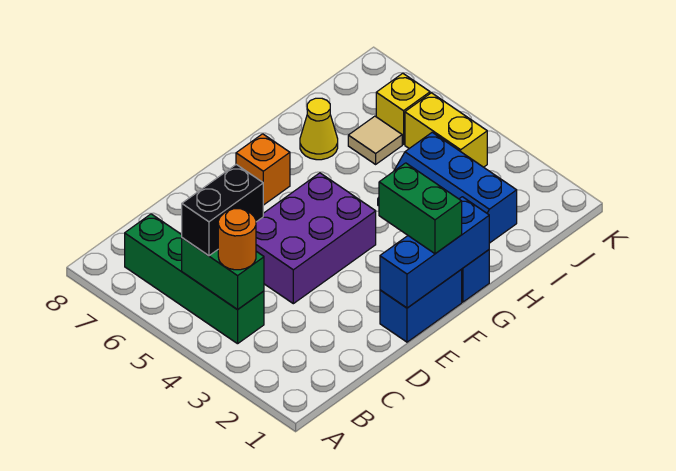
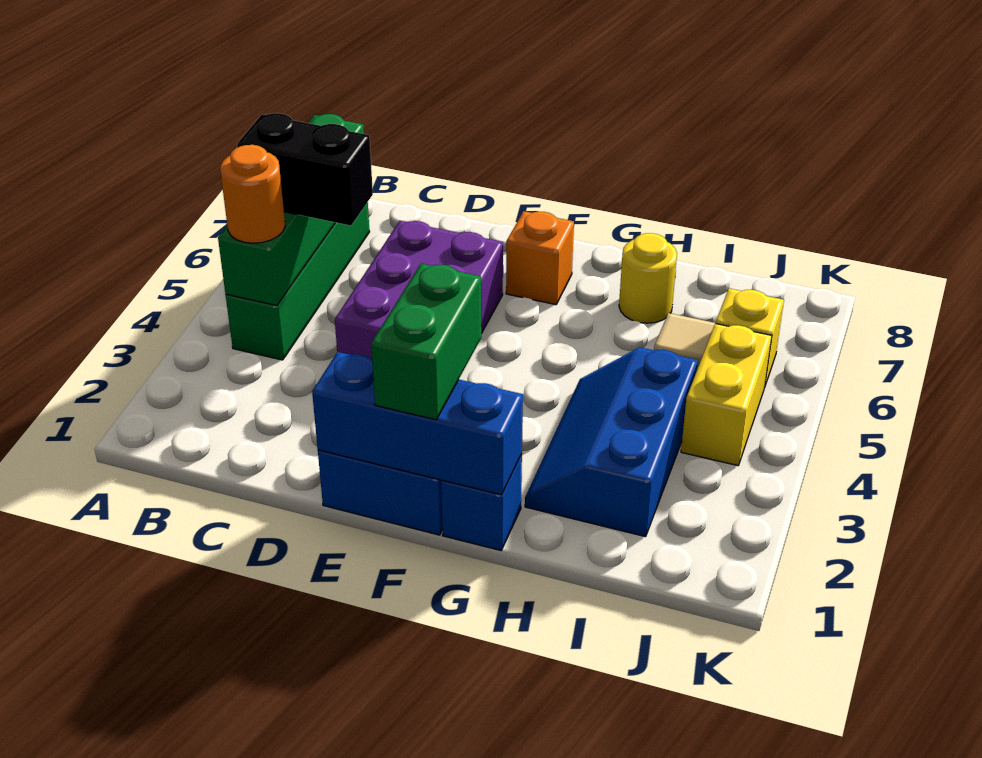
green 1x2 brick [182,238,264,309] -> green 1x4 brick [218,114,364,306]
purple 2x3 brick [256,173,376,304] -> purple 2x3 brick turned to [335,221,503,360]
yellow 1x1 cone [300,98,338,160] -> yellow 1x1 round brick [619,233,677,323]

